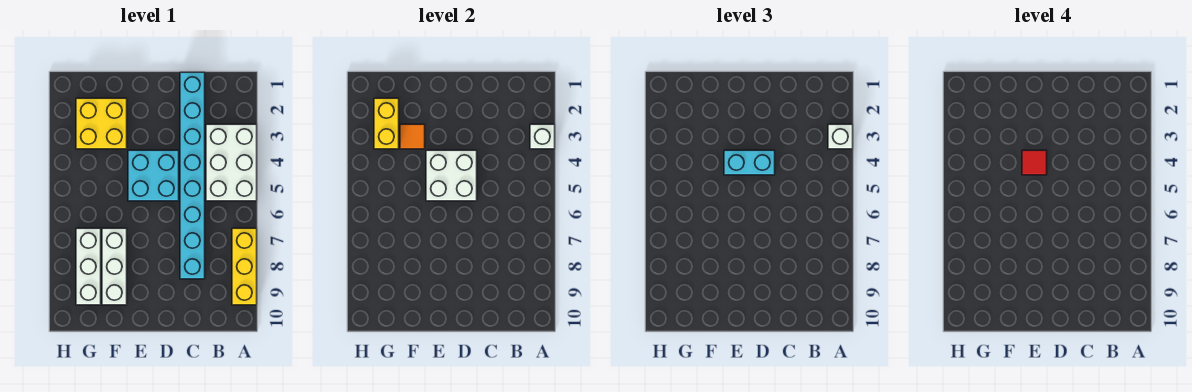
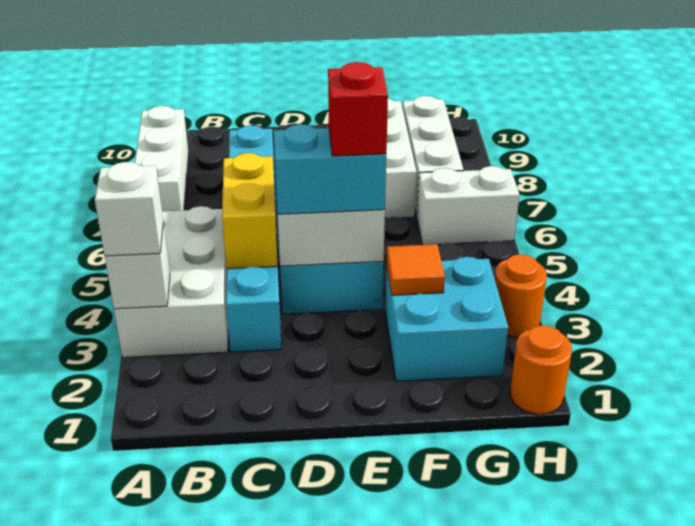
yellow 1x3 brick [232,228,257,305] -> white 1x3 brick [135,106,189,211]
cyan 1x8 brick [180,72,205,279] -> cyan 1x6 brick [226,125,281,352]
red 1x1 tile [1022,150,1047,175] -> red 1x1 brick [328,62,388,156]
yellow 2x2 brick [76,98,127,149] -> cyan 2x2 brick [385,257,508,381]
yellow 1x2 brick [374,98,399,149] -> yellow 1x2 brick moved to [222,153,277,269]
none -> white 1x2 brick [417,166,520,245]
none -> orange 1x1 round brick [510,325,572,414]
none -> orange 1x1 round brick [495,254,547,337]

